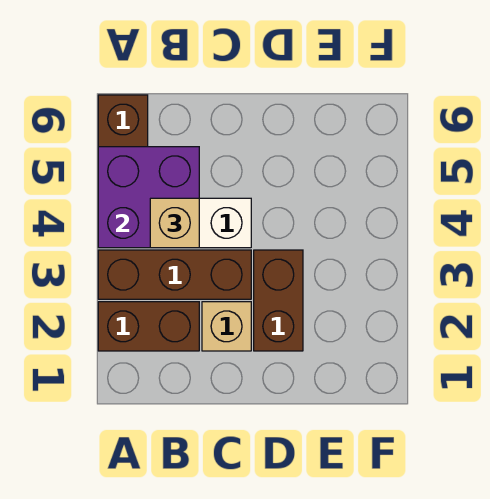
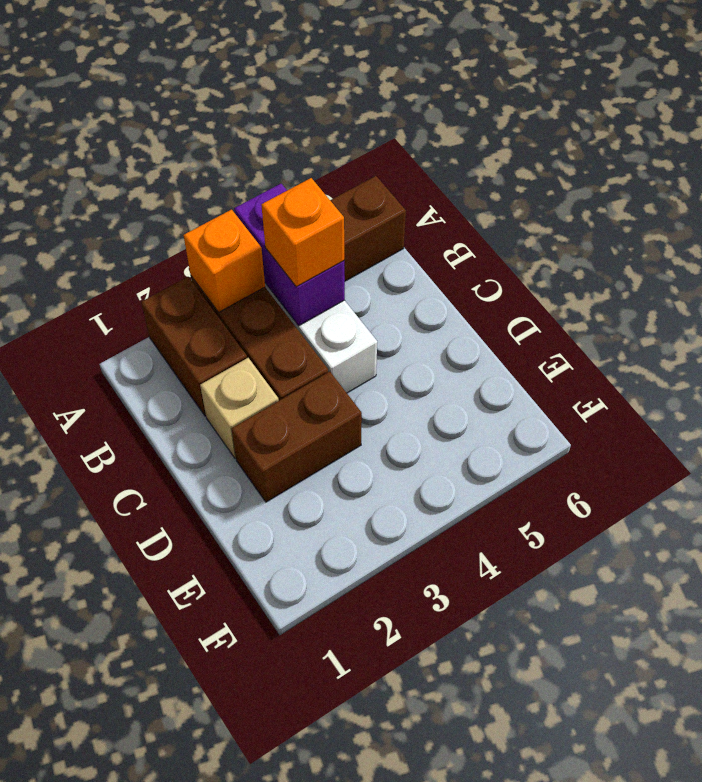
none -> orange 1x1 brick [183,210,265,312]
purple 2x2 brick [98,147,199,248] -> purple 1x2 brick [234,184,345,326]
tan 1x1 brick [150,198,199,248] -> orange 1x1 brick [261,178,344,287]

